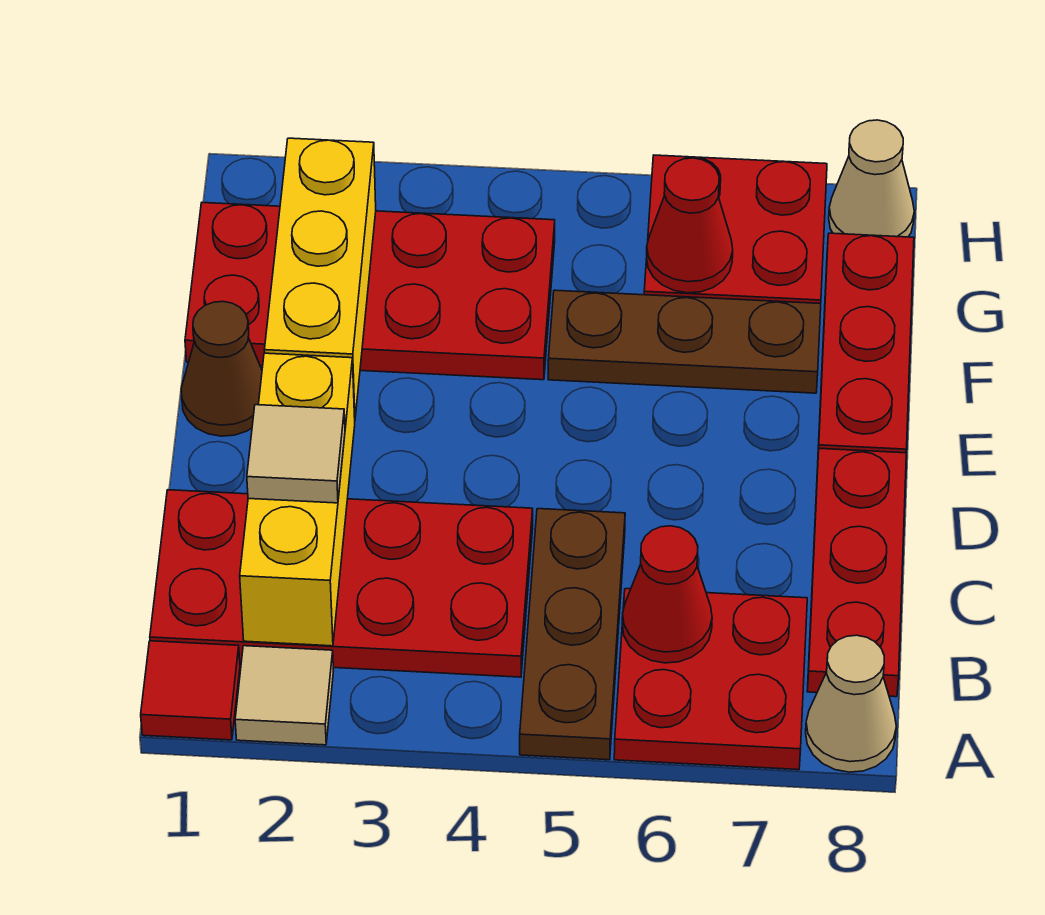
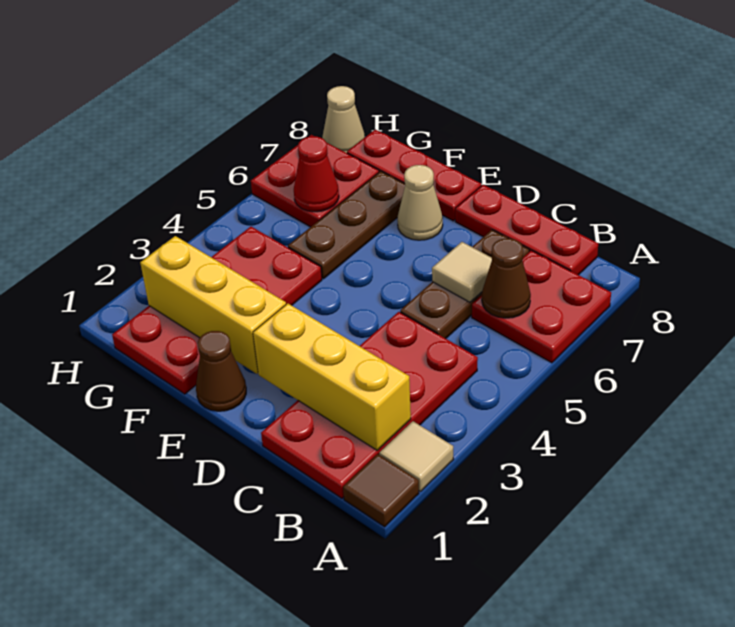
red 1x1 tile [141,641,240,740] -> brown 1x1 tile [343,454,419,527]
brown 1x3 plate [520,509,625,760] -> brown 1x3 plate turned to [400,230,529,339]
tan 1x1 cone [806,635,896,772] -> tan 1x1 cone moved to [397,165,443,240]
red 1x1 cone [622,526,712,663] -> brown 1x1 cone [482,238,531,318]
tan 1x1 tile [247,405,345,503] -> tan 1x1 tile moved to [432,242,492,302]

